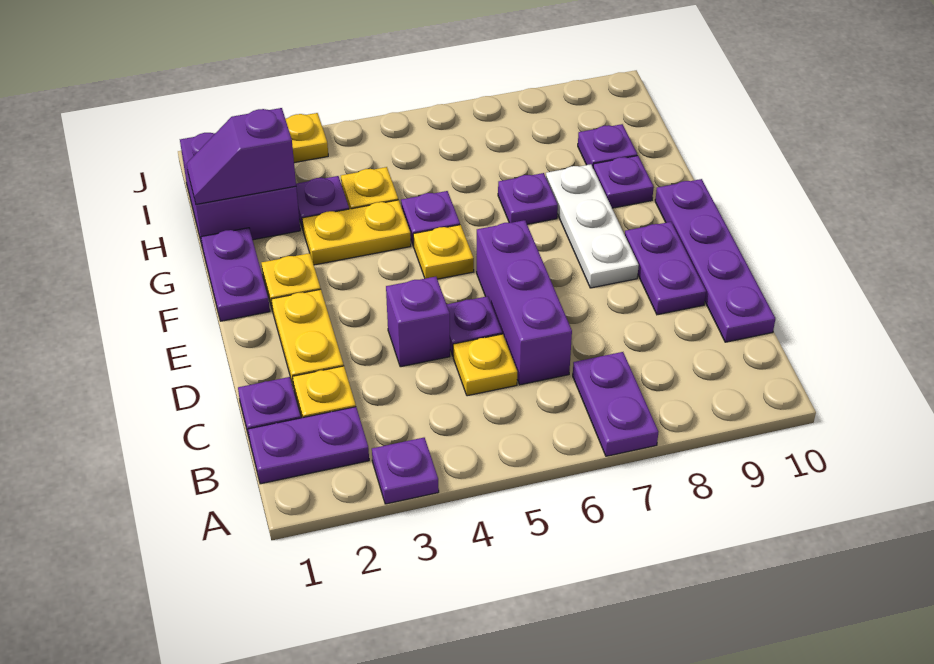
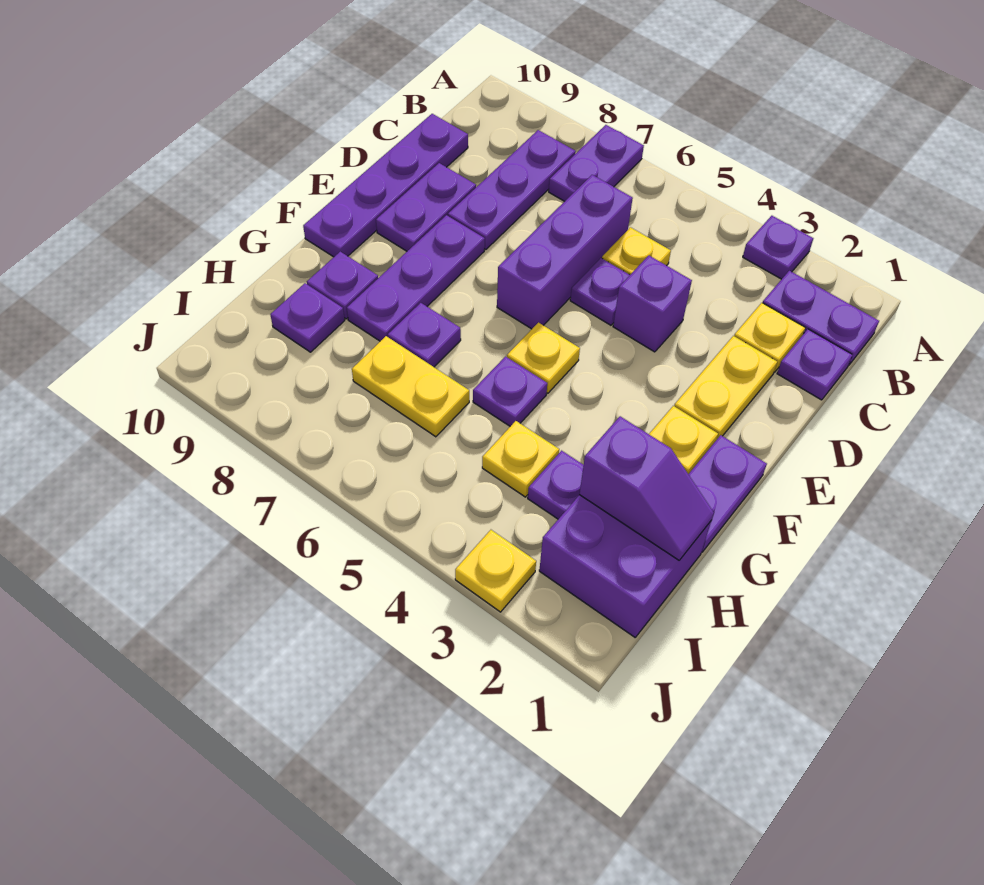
none -> purple 1x3 plate [448,130,576,250]
white 1x3 plate [546,164,639,288] -> purple 1x3 plate [347,215,485,341]
yellow 1x2 plate [302,200,411,265] -> yellow 1x2 plate moved to [352,336,469,437]

